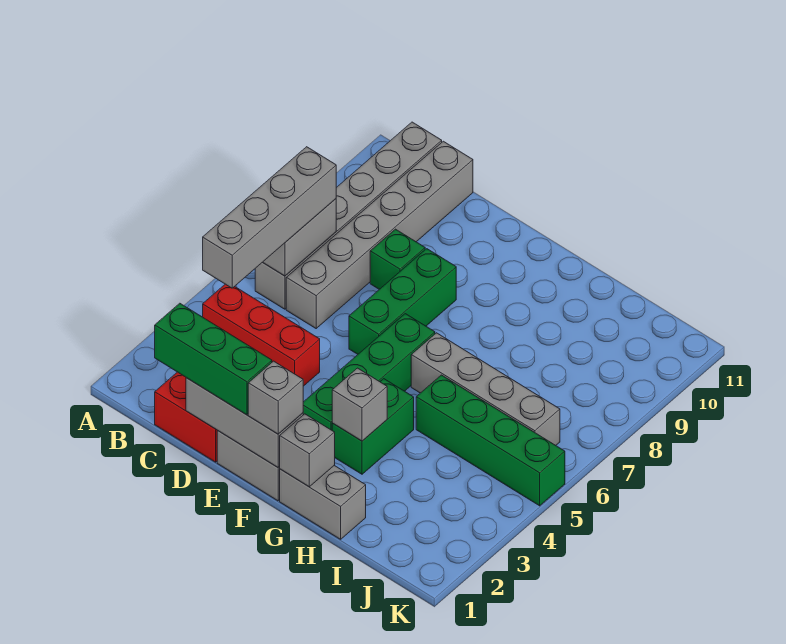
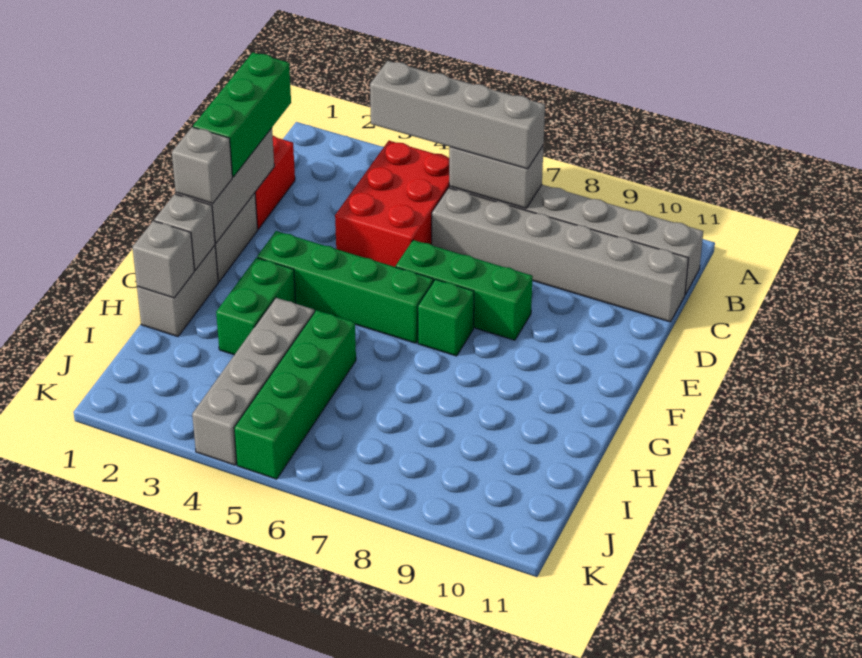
red 1x3 brick [203,284,320,386] -> red 2x3 brick [335,141,450,267]
green 1x1 brick [370,229,425,289] -> green 1x1 brick moved to [418,279,474,356]
green 1x2 brick [332,379,414,474] -> green 1x2 brick turned to [216,258,296,355]
grey 1x1 brick [332,368,387,441] -> grey 1x1 brick moved to [132,221,194,298]
grey 1x4 brick [411,333,560,445] -> grey 1x4 brick moved to [192,298,314,465]

